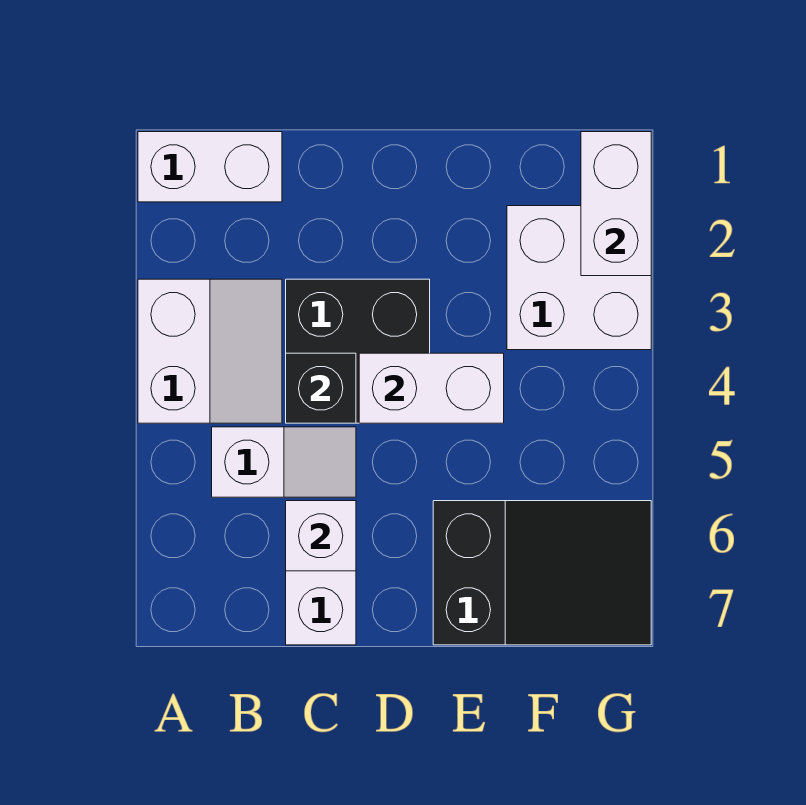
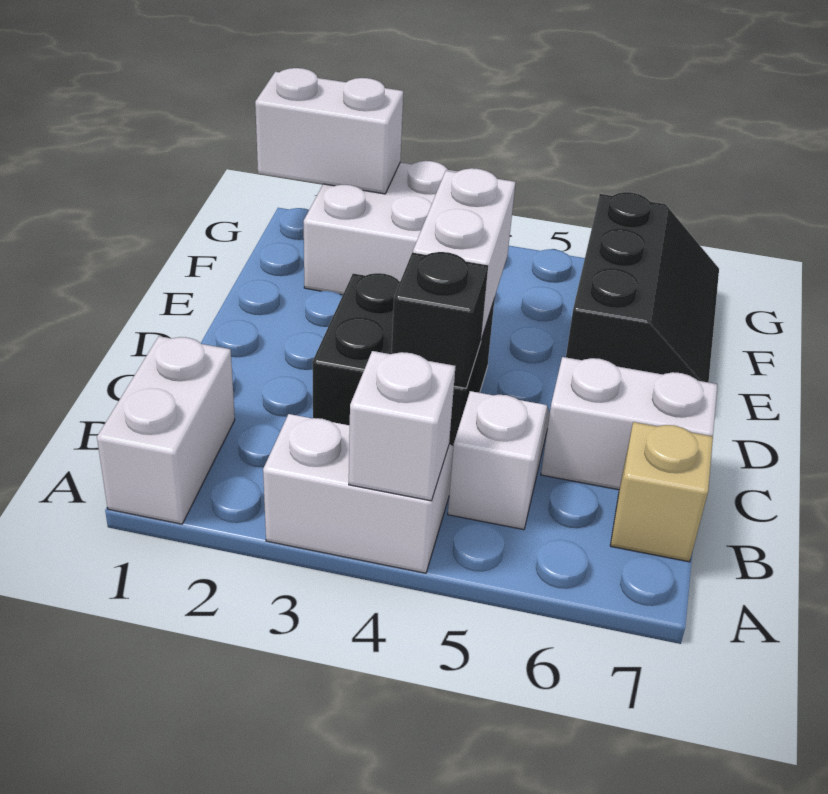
none -> tan 1x1 brick [610,422,713,562]
white 1x1 brick [286,501,356,571] -> white 1x1 brick moved to [349,351,455,501]
black 2x3 slope [433,501,651,645] -> black 2x3 slope turned to [566,192,719,382]

